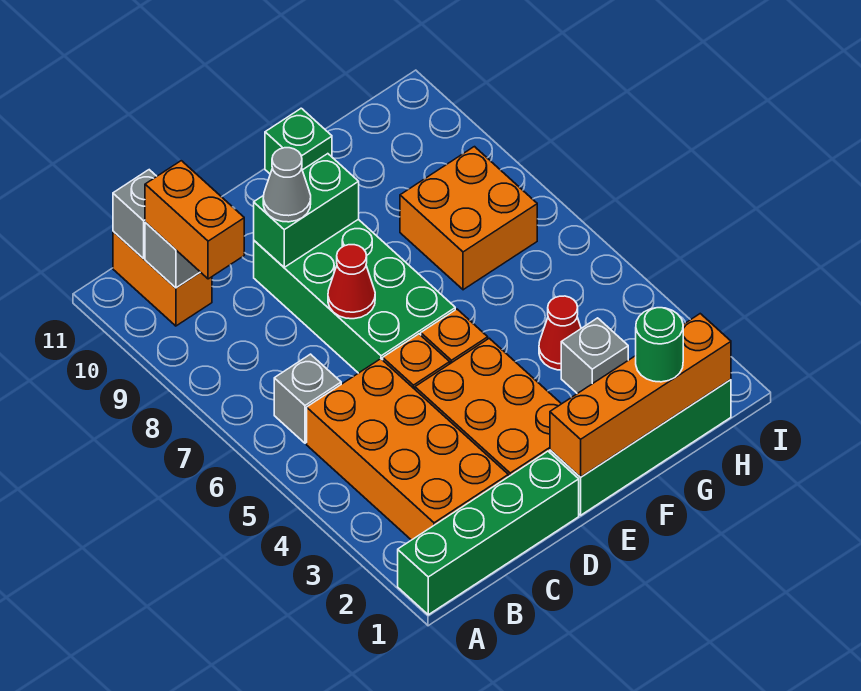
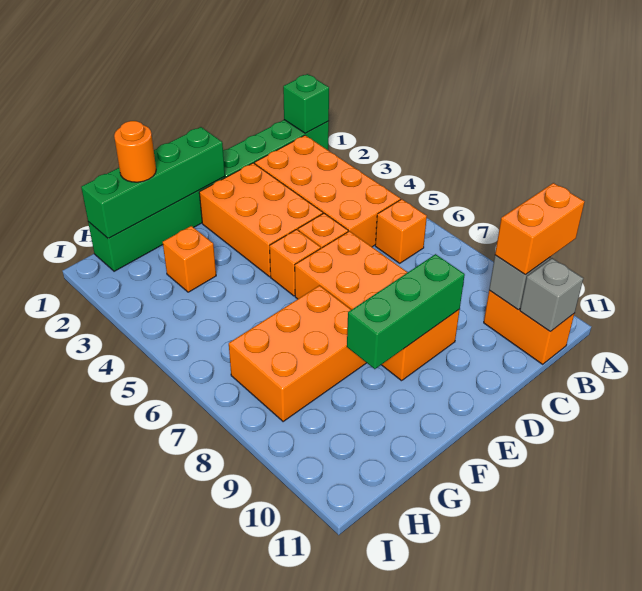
grey 1x1 brick [274,354,341,443] -> orange 1x1 brick [375,199,427,263]
orange 1x2 brick [145,161,244,279] -> orange 1x2 brick turned to [495,183,584,274]
green 2x4 brick [254,219,455,373] -> orange 2x4 brick [295,231,460,381]
red 1x1 cone [328,245,375,319] -> none
green 1x2 brick [254,154,359,267] -> green 1x3 brick [347,254,465,369]
grey 1x1 cone [263,148,311,222] -> none
orange 1x4 brick [550,314,731,477] -> green 1x4 brick [81,127,225,239]
green 1x1 brick [265,108,332,174] -> green 1x1 brick moved to [283,74,329,133]
green 1x1 round brick [636,308,683,382] -> orange 1x1 round brick [114,121,156,182]
grey 1x1 brick [561,318,628,394] -> orange 1x1 brick [163,226,216,292]
red 1x1 cone [539,296,581,370] -> none
orange 2x2 brick [400,147,537,290] -> orange 2x3 brick [229,286,366,422]

